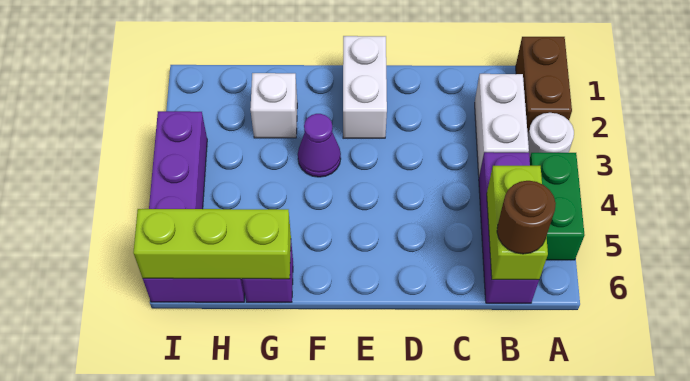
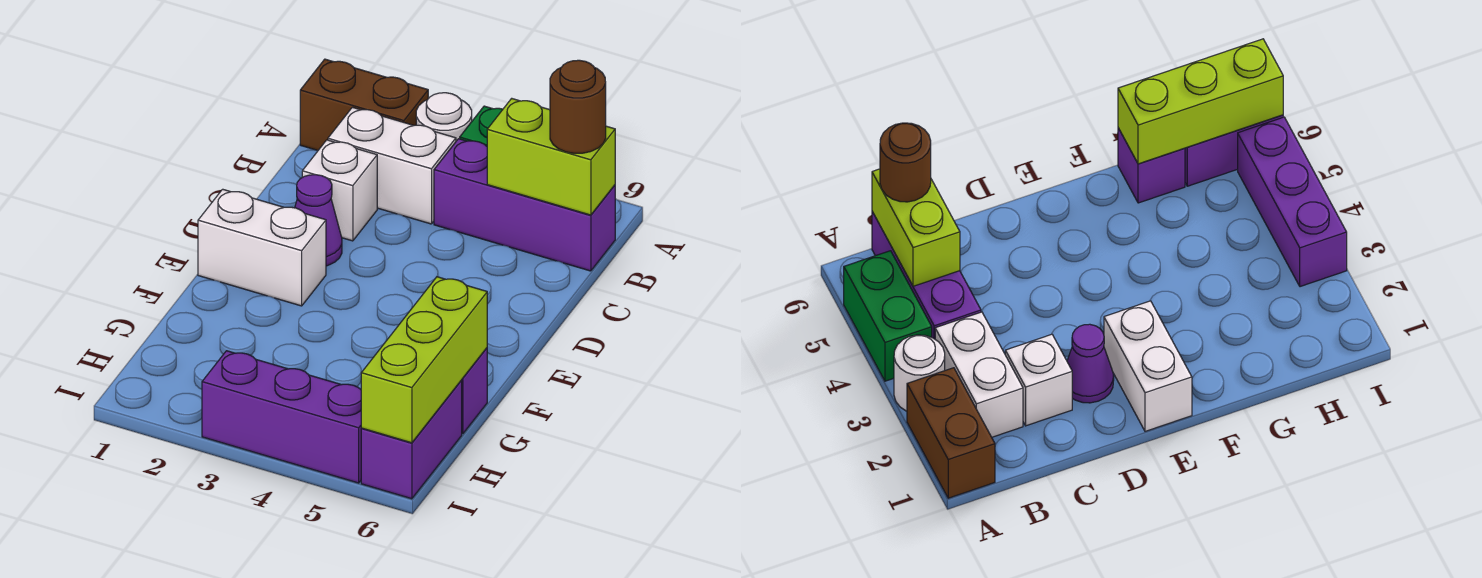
purple 1x1 cone [298,114,341,177] -> purple 1x1 cone moved to [295,175,342,266]
white 1x1 brick [250,73,297,138] -> white 1x1 brick moved to [302,140,377,241]

